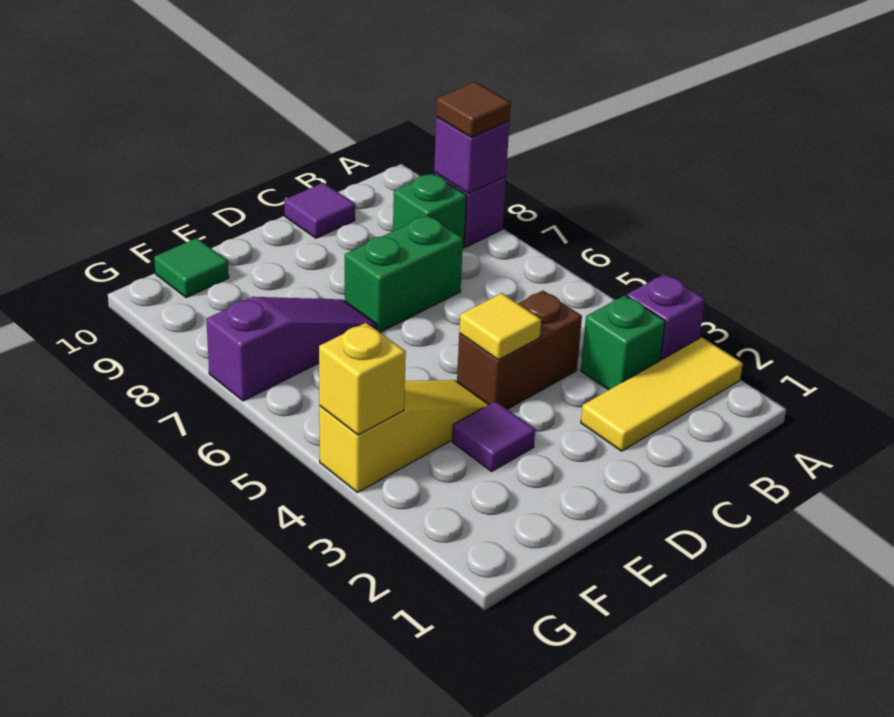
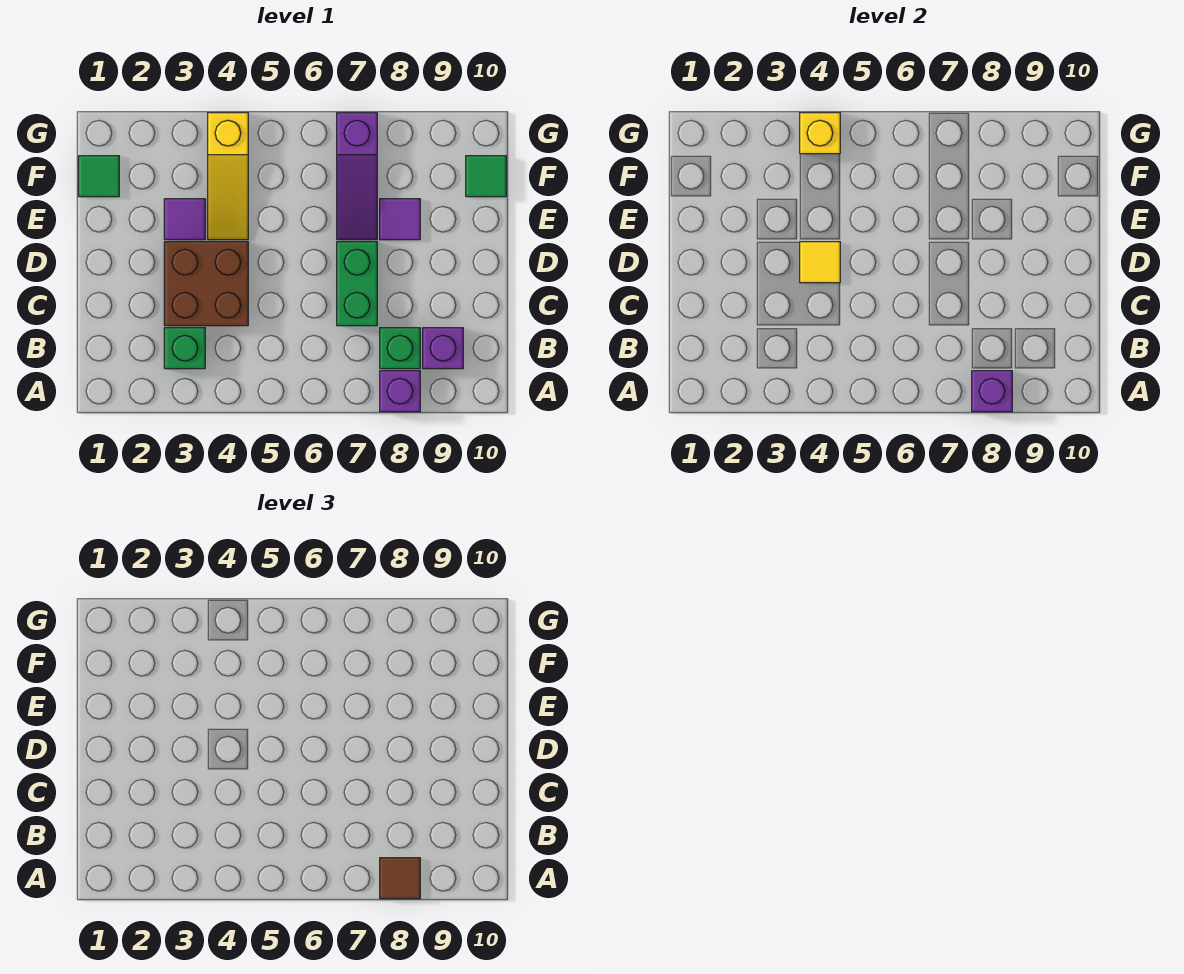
yellow 1x3 tile [581,337,743,451] -> none
purple 1x1 brick [627,274,705,360] -> purple 1x1 brick moved to [423,328,463,369]
brown 1x2 brick [457,291,582,409] -> brown 2x2 brick [164,242,248,326]
purple 1x1 tile [284,183,355,238] -> purple 1x1 tile moved to [380,199,420,240]
none -> green 1x1 tile [78,156,119,197]

